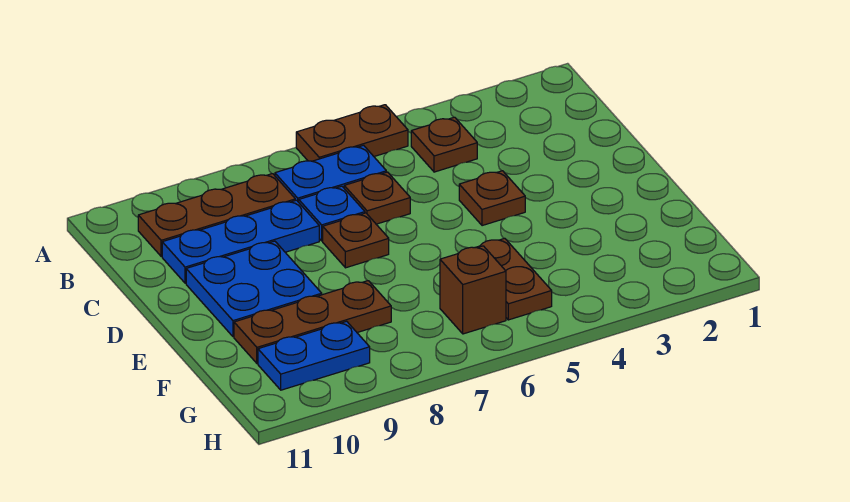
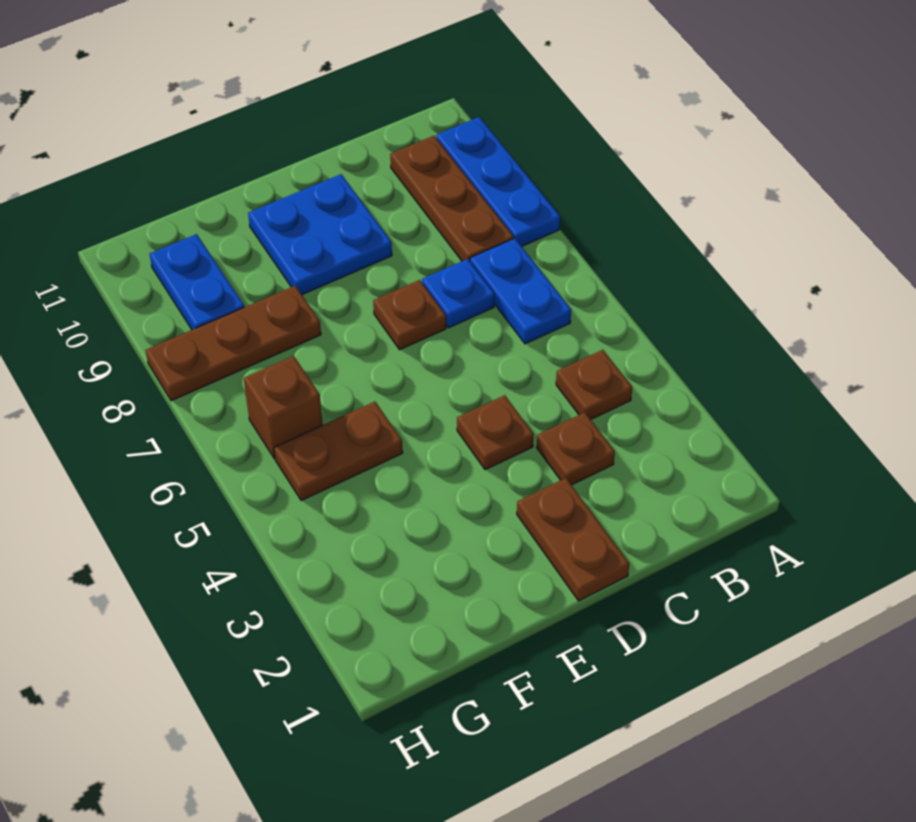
brown 1x2 plate [296,105,408,161] -> brown 1x2 plate moved to [517,478,629,601]
brown 1x1 plate [344,172,410,224] -> brown 1x1 plate moved to [537,412,615,485]
blue 1x3 plate [162,200,319,283] -> blue 1x3 plate moved to [436,117,560,246]
brown 1x3 plate [234,281,391,363] -> brown 1x3 plate turned to [146,286,321,401]

